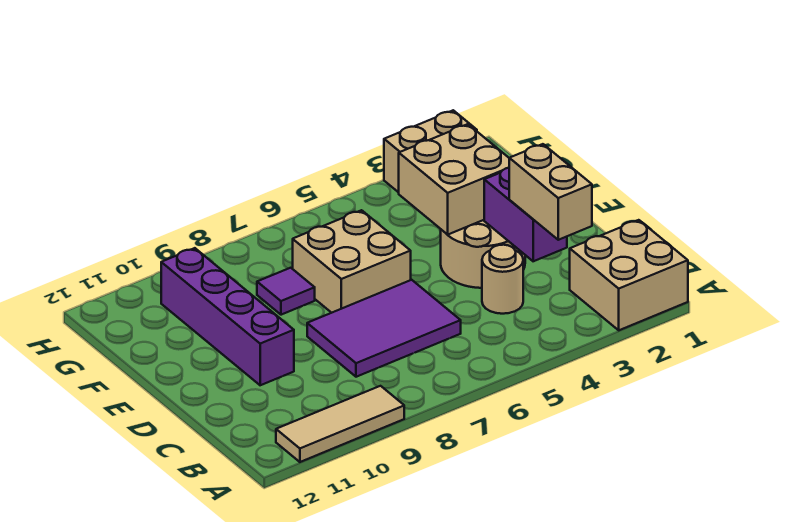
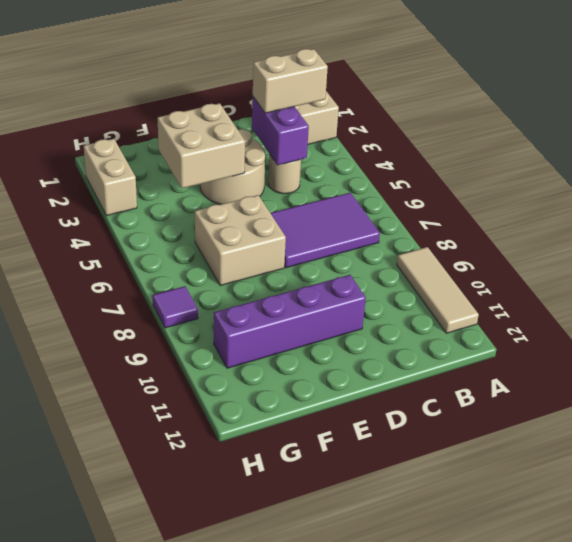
purple 1x2 brick [484,168,567,261] -> purple 1x2 brick turned to [252,97,309,165]
purple 2x3 tile [307,280,461,377] -> purple 2x3 tile turned to [271,193,380,268]
purple 1x1 tile [257,268,315,315] -> purple 1x1 tile moved to [153,286,198,328]

